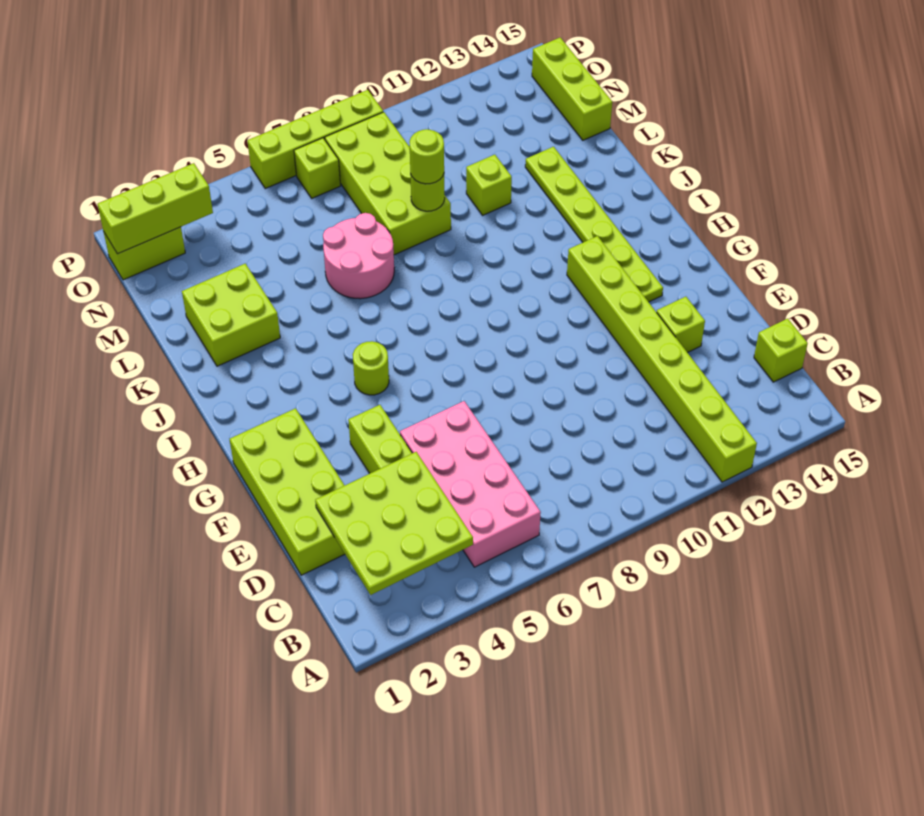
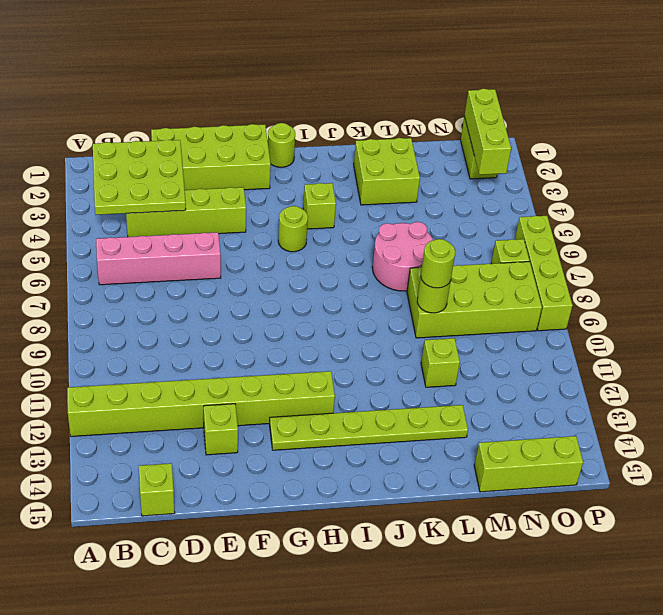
pink 2x4 brick [400,401,541,567] -> pink 1x4 brick [96,232,221,285]
none -> lime 1x1 round brick [268,123,295,167]
none -> lime 1x1 brick [303,183,336,229]

